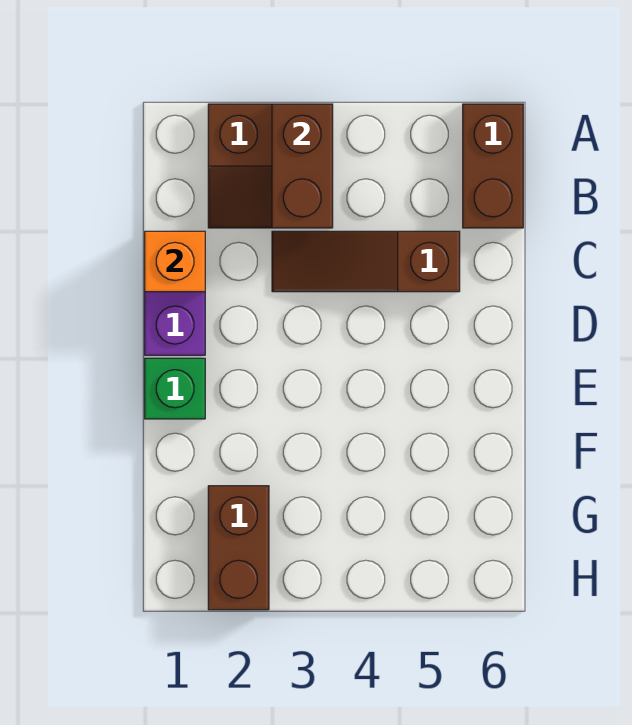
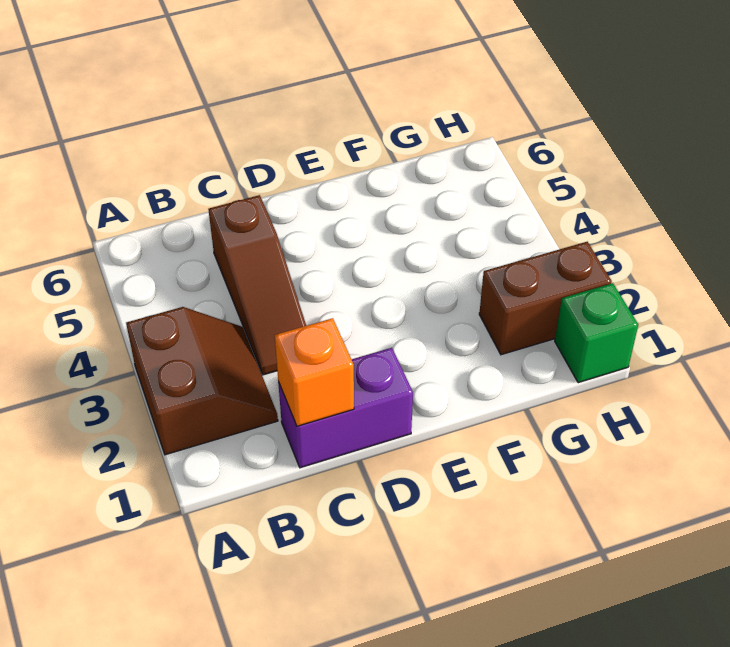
brown 1x2 brick [272,104,333,228] -> none
brown 1x2 brick [463,104,523,228] -> none
green 1x1 brick [145,358,205,419] -> green 1x1 brick moved to [555,283,638,383]

